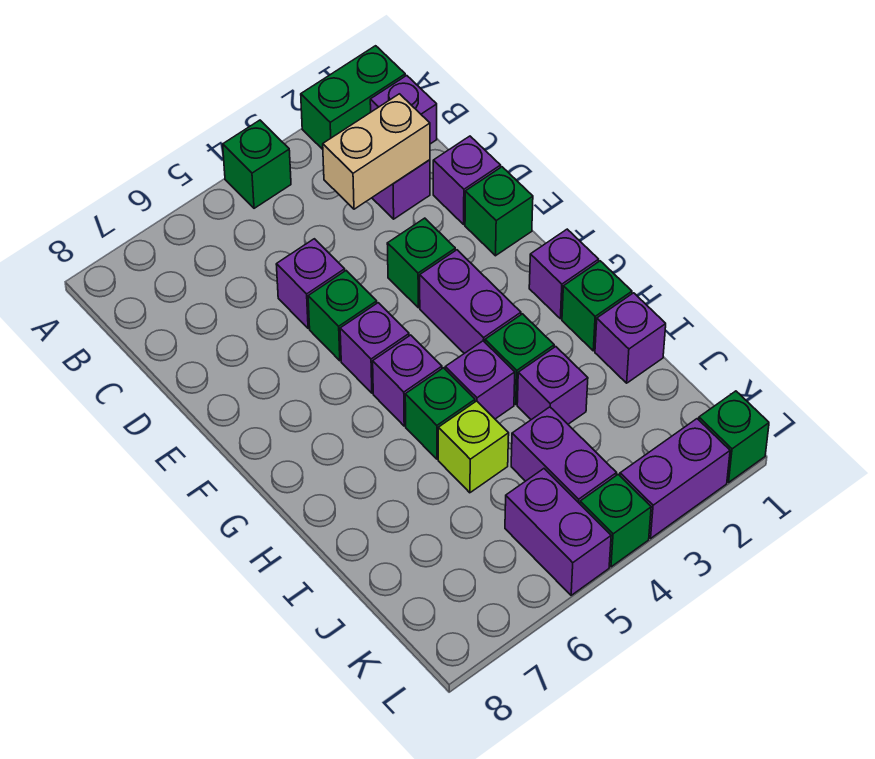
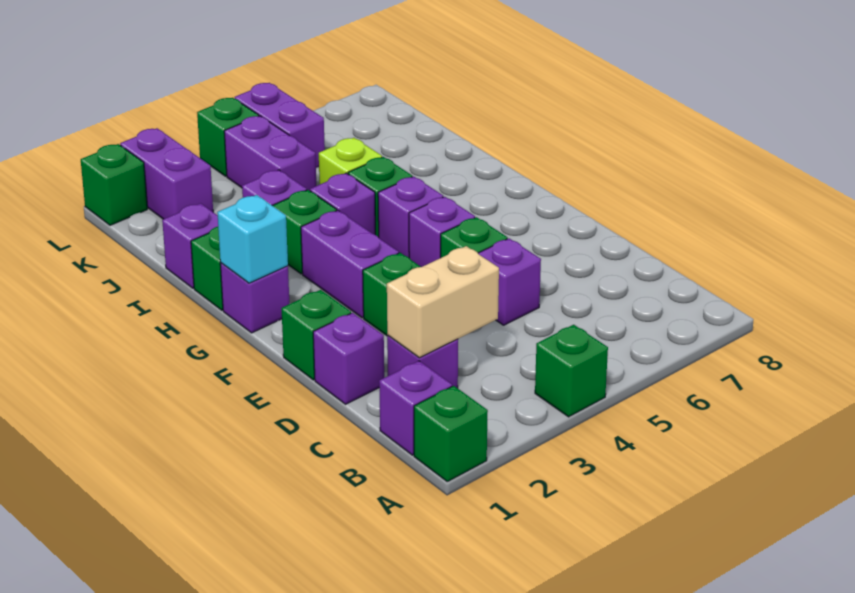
green 1x2 brick [301,46,405,149] -> green 1x1 brick [414,386,488,482]
none -> cyan 1x1 brick [217,195,288,283]
purple 1x2 brick [620,419,730,538] -> purple 1x2 brick turned to [120,128,213,219]

